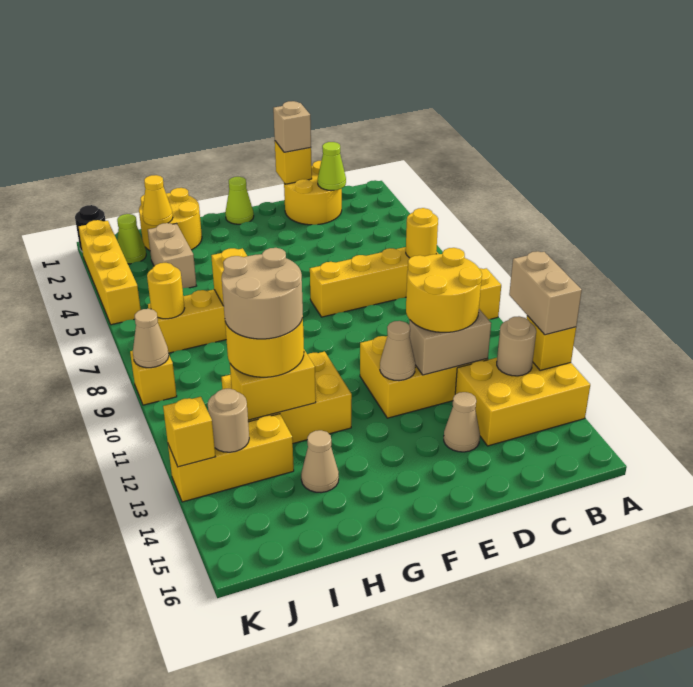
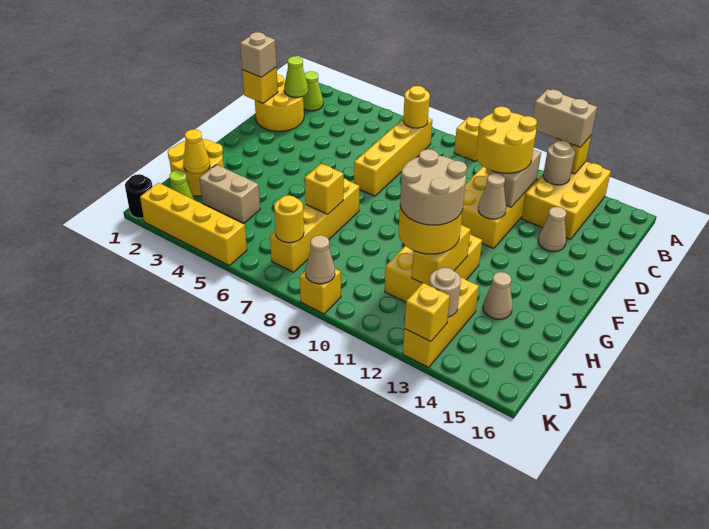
lime 1x1 cone [225,177,254,224] -> lime 1x1 cone moved to [303,71,323,111]

